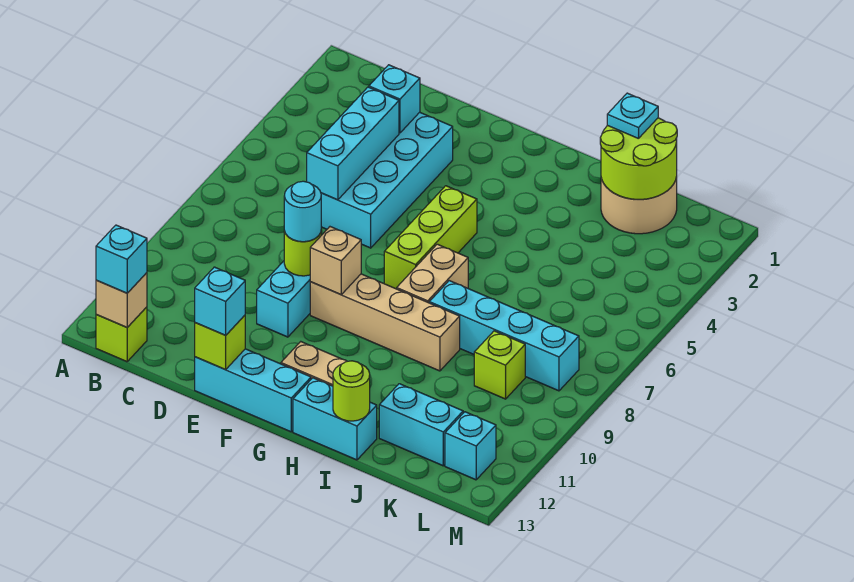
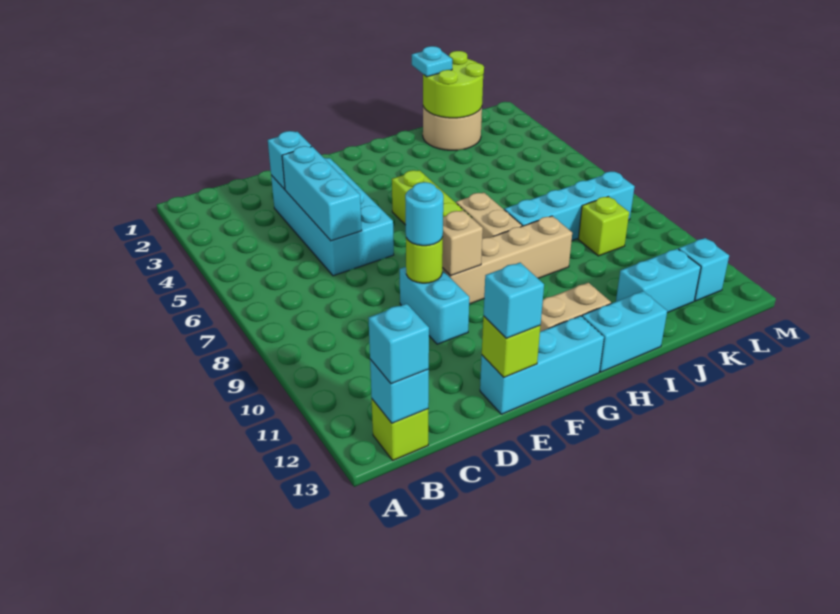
tan 1x1 brick [96,273,147,327] -> cyan 1x1 brick [370,359,429,423]
lime 1x1 round brick [333,361,370,421] -> none

